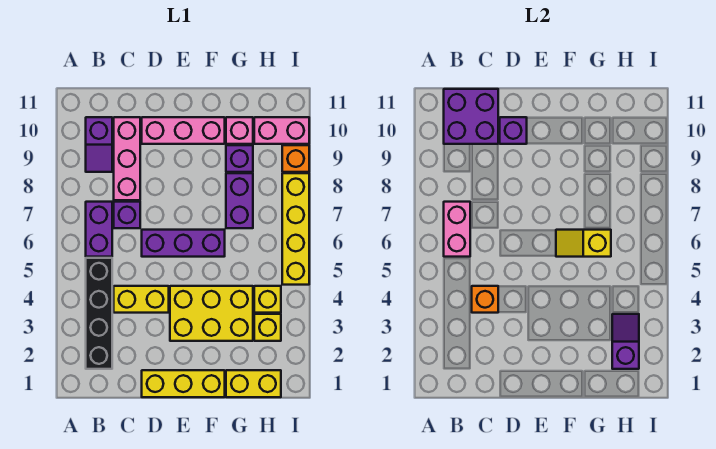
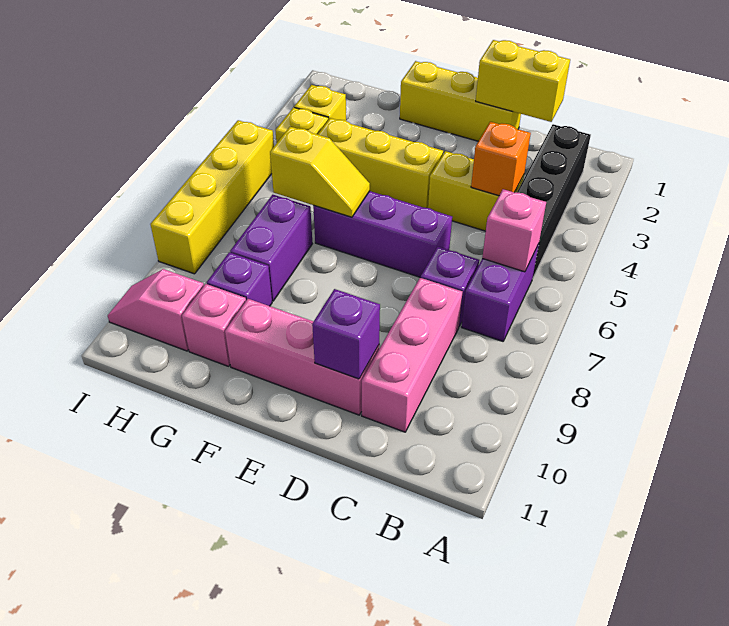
pink 1x2 brick [444,202,470,257] -> pink 1x1 brick [482,189,546,272]
purple 1x2 slope [86,117,112,172] -> none
purple 2x2 brick [444,89,498,144] -> none
yellow 2x3 brick [170,286,253,341] -> yellow 1x3 brick [318,118,443,208]
yellow 1x2 brick [226,370,281,397] -> yellow 1x2 brick moved to [476,40,570,122]
purple 1x2 slope [612,314,639,369] -> none
pink 1x2 brick [254,117,309,144] -> pink 1x2 slope [108,269,204,351]
orange 1x1 brick [282,145,309,172] -> none

